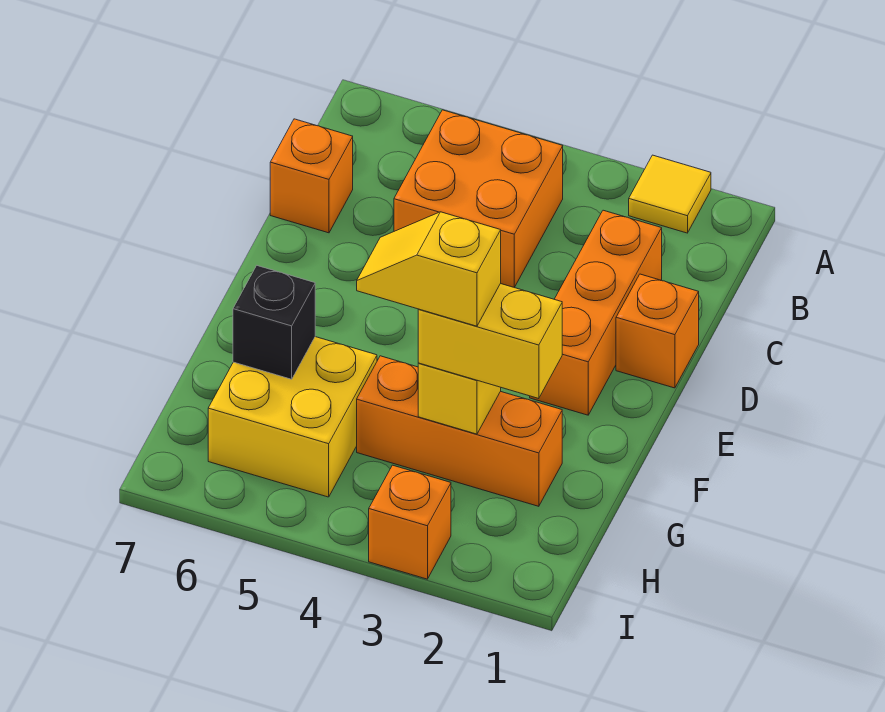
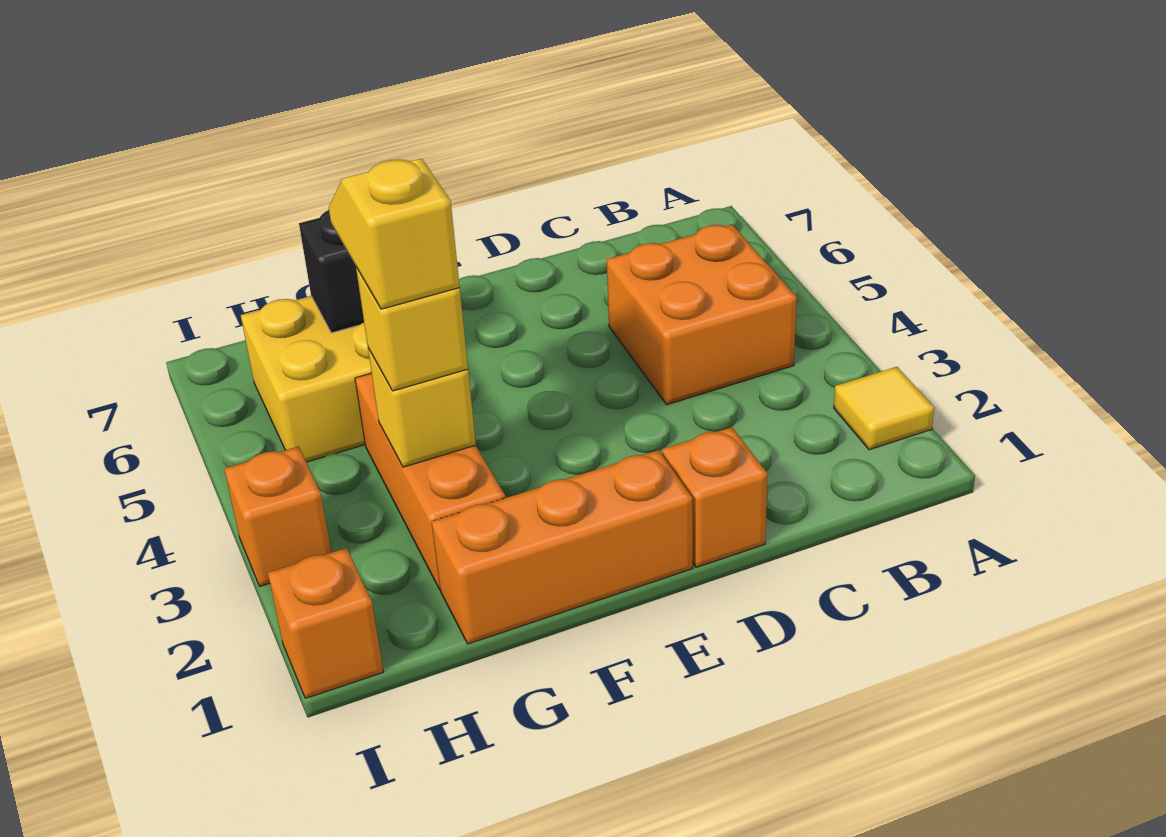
orange 1x3 brick [530,210,662,415] -> orange 1x3 brick moved to [432,450,693,644]
orange 1x1 brick [270,119,353,233] -> orange 1x1 brick moved to [268,548,383,698]
yellow 1x2 brick [418,284,562,399] -> yellow 1x1 brick [356,267,468,391]

